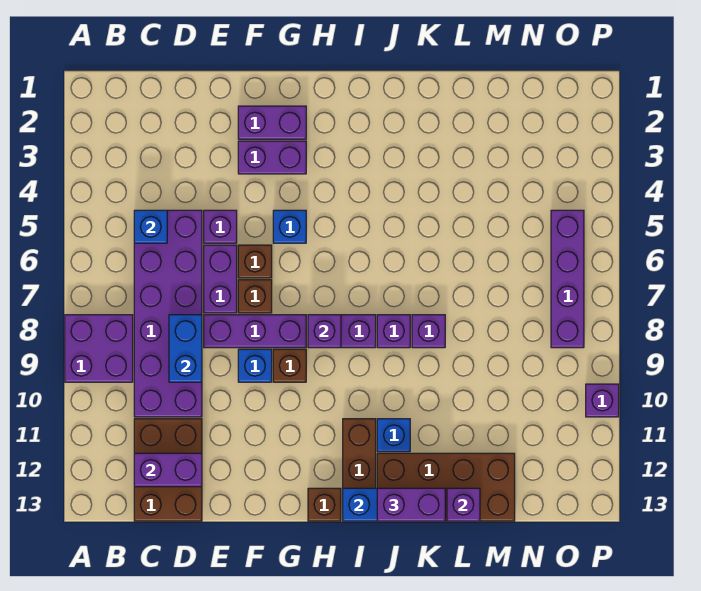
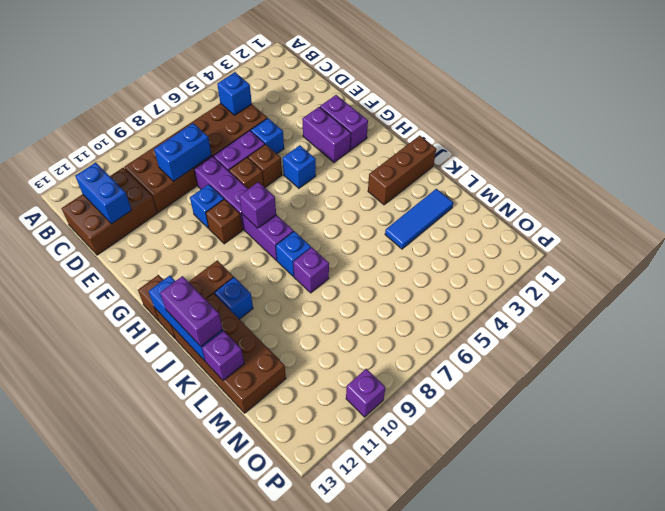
purple 2x2 brick [65,315,133,382] -> none
purple 2x6 brick [134,210,202,417] -> brown 2x6 brick [124,103,267,212]
purple 1x2 brick [134,453,202,487] -> blue 1x2 brick [75,162,131,224]
purple 1x1 brick [204,210,237,243] -> blue 1x1 brick [251,118,284,154]
none -> brown 1x3 brick [368,135,436,205]
purple 1x1 brick [377,315,410,348] -> blue 1x1 brick [276,231,311,276]
none -> blue 1x3 tile [385,189,453,249]
purple 1x4 brick [551,210,584,348] -> none

